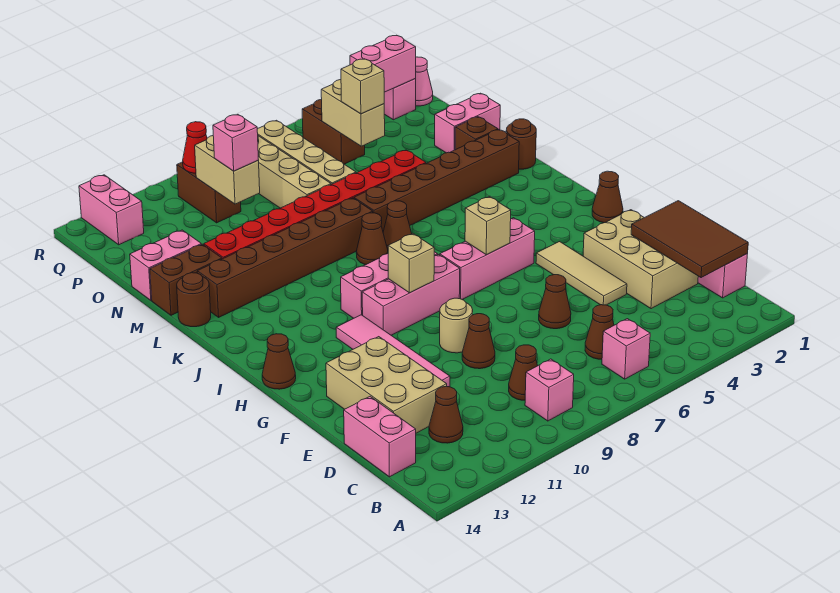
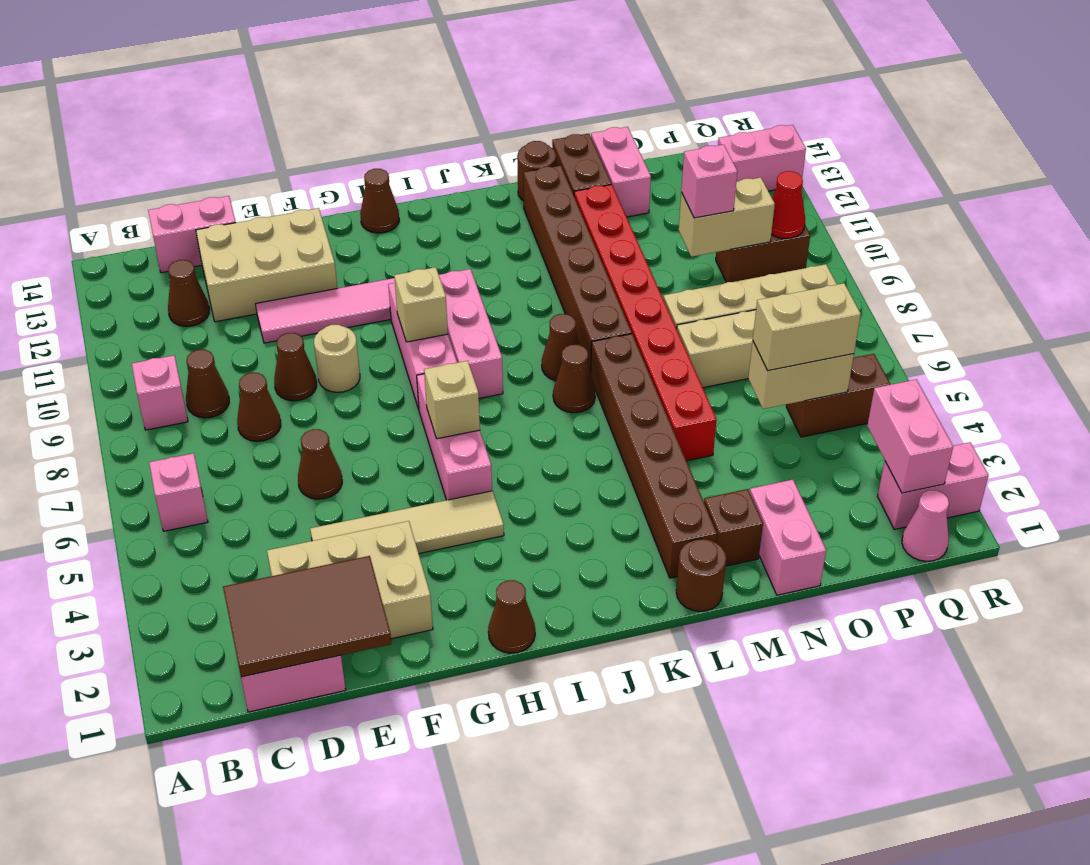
brown 1x1 cone [585,305,614,359] -> brown 1x1 cone moved to [237,373,281,441]
tan 1x3 tile [536,242,627,305] -> tan 1x4 tile [310,491,504,553]
tan 1x1 brick [341,59,384,114] -> tan 1x2 brick [753,283,861,371]

